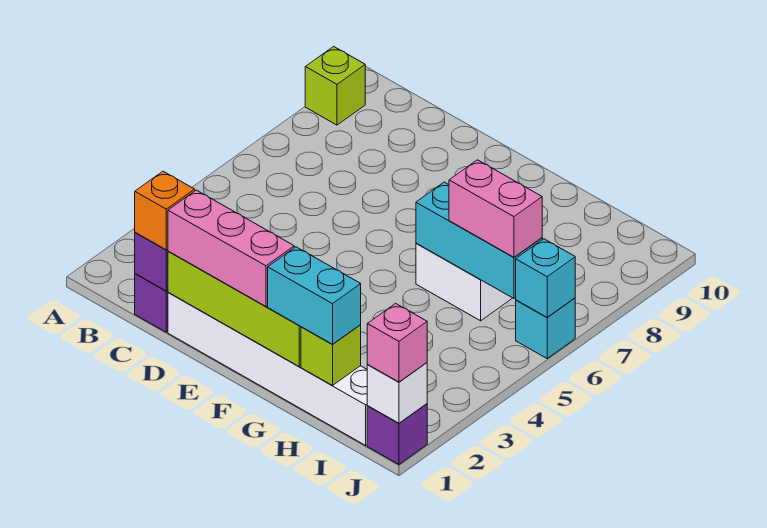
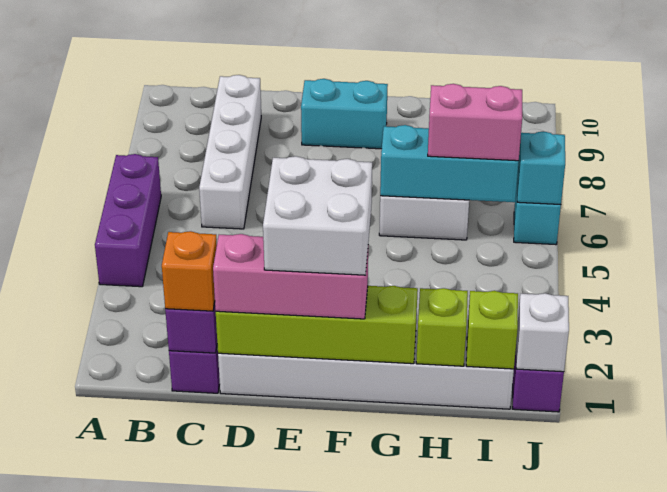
none -> purple 1x3 brick [95,154,161,287]
lime 1x1 brick [305,46,365,125] -> lime 1x1 brick moved to [466,291,518,369]
none -> white 1x4 brick [199,75,261,229]
none -> white 2x2 brick [263,156,372,275]
cyan 1x2 brick [268,247,361,344] -> cyan 1x2 brick moved to [301,79,388,149]
pink 1x1 brick [367,304,427,382] -> none

